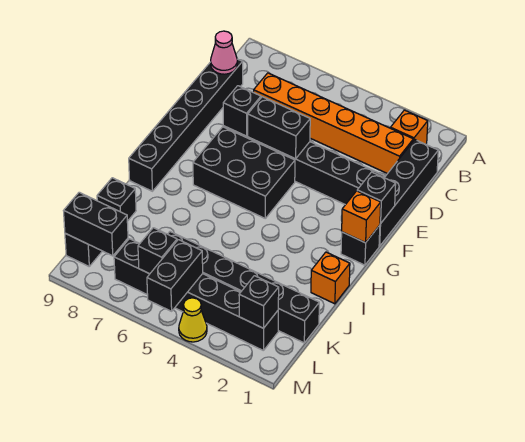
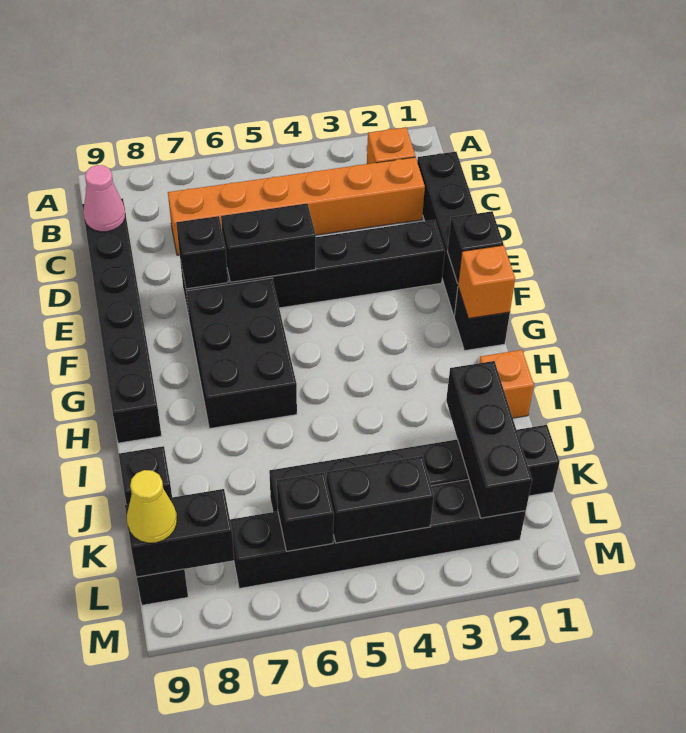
black 2x3 brick [193,127,295,218] -> black 2x3 brick turned to [186,278,297,429]
black 1x1 brick [239,276,279,328] -> black 1x3 brick [446,361,532,518]
black 1x2 brick [147,240,203,311] -> black 1x2 brick turned to [326,456,434,543]
yellow 1x1 cone [179,298,207,342] -> yellow 1x1 cone moved to [127,470,177,543]

